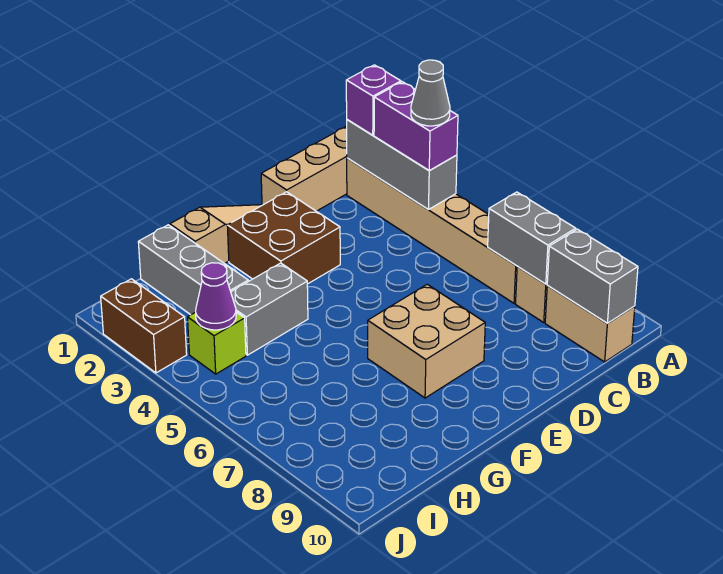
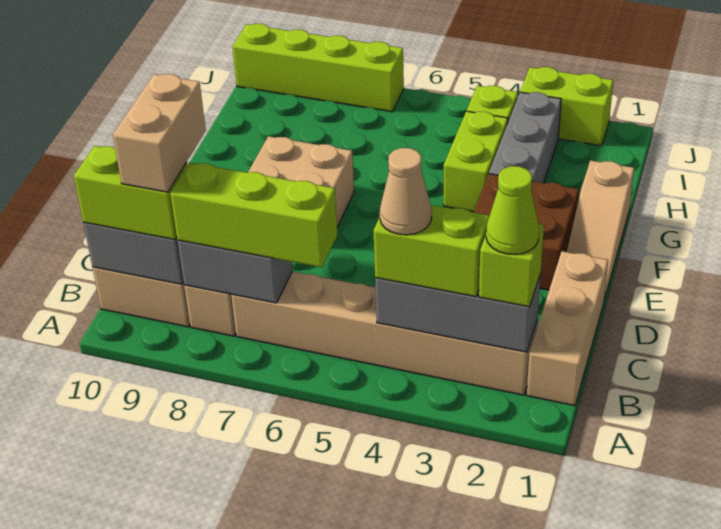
purple 1x1 brick [346,65,401,135] -> lime 1x1 brick [479,224,544,307]
none -> lime 1x1 cone [486,166,539,255]
purple 1x2 brick [374,82,458,171] -> lime 1x2 brick [374,205,490,297]
grey 1x1 cone [411,60,450,126] -> tan 1x1 cone [380,148,432,235]
none -> lime 1x3 brick [170,162,337,267]
none -> lime 1x2 brick [74,146,187,240]
none -> tan 1x2 brick [113,74,206,192]
grey 1x2 brick [231,263,308,355] -> lime 1x2 brick [443,111,508,212]
grey 1x3 brick [138,225,248,315] -> grey 1x3 brick turned to [489,92,561,183]
purple 1x1 cone [196,263,236,330] -> none
brown 1x2 brick [101,279,187,373] -> lime 1x2 brick [520,67,613,146]
none -> lime 1x4 brick [232,24,404,112]

